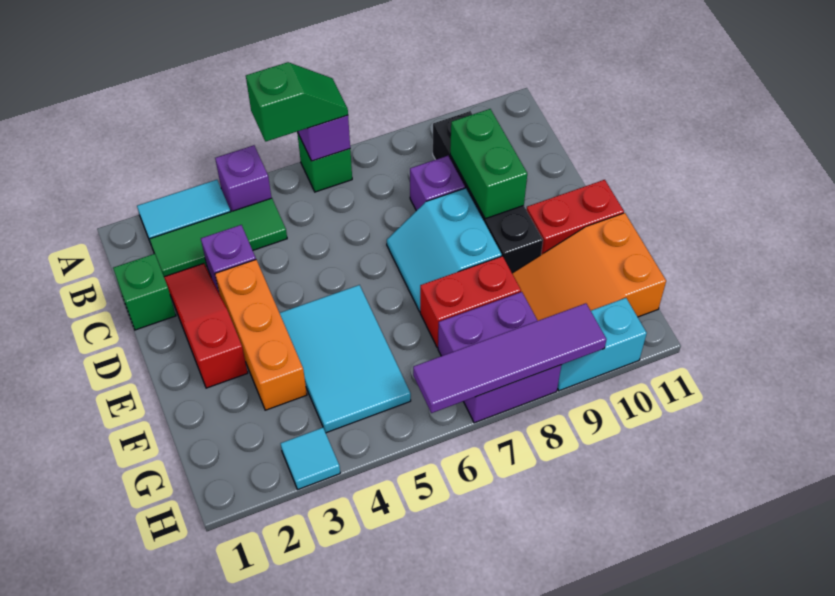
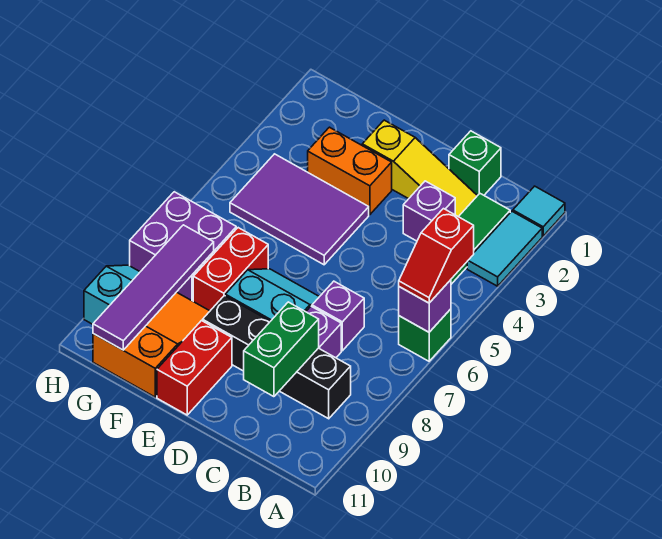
purple 1x1 brick [215,145,271,212] -> purple 1x1 brick moved to [312,281,364,351]
green 1x2 slope [246,62,348,142] -> red 1x2 slope [399,209,474,303]
red 1x3 slope [164,263,248,388] -> yellow 1x3 slope [362,120,477,217]
green 1x2 brick [450,109,527,219] -> green 1x2 brick turned to [244,302,319,397]
orange 1x3 brick [215,260,307,410] -> orange 1x2 brick [308,127,392,215]
cyan 2x3 tile [280,285,411,433] -> purple 2x3 tile [230,154,369,265]
cyan 1x1 tile [280,428,340,489] -> cyan 1x1 tile moved to [513,186,565,236]
purple 1x4 tile [413,303,606,413] -> purple 1x4 tile moved to [93,225,214,350]

